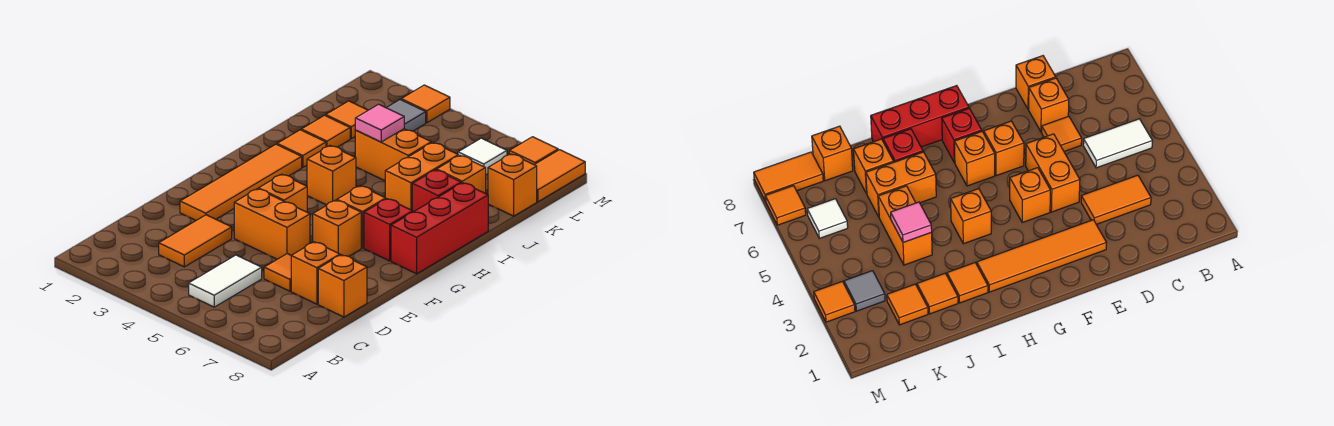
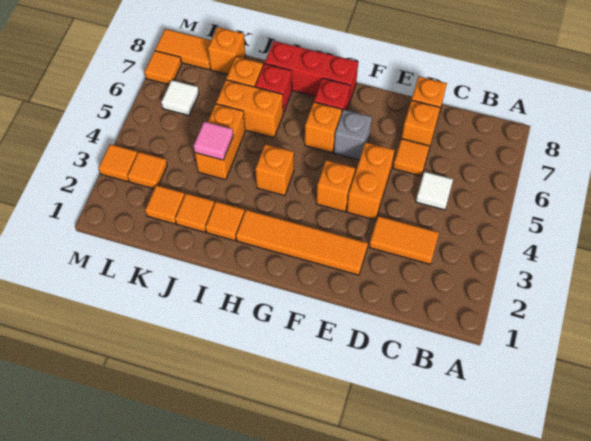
white 1x2 tile [189,255,262,307] -> white 1x1 tile [416,172,453,210]
orange 1x1 brick [313,200,361,256] -> grey 1x1 brick [334,110,372,160]
grey 1x1 tile [386,100,426,131] -> orange 1x1 tile [127,152,167,189]

